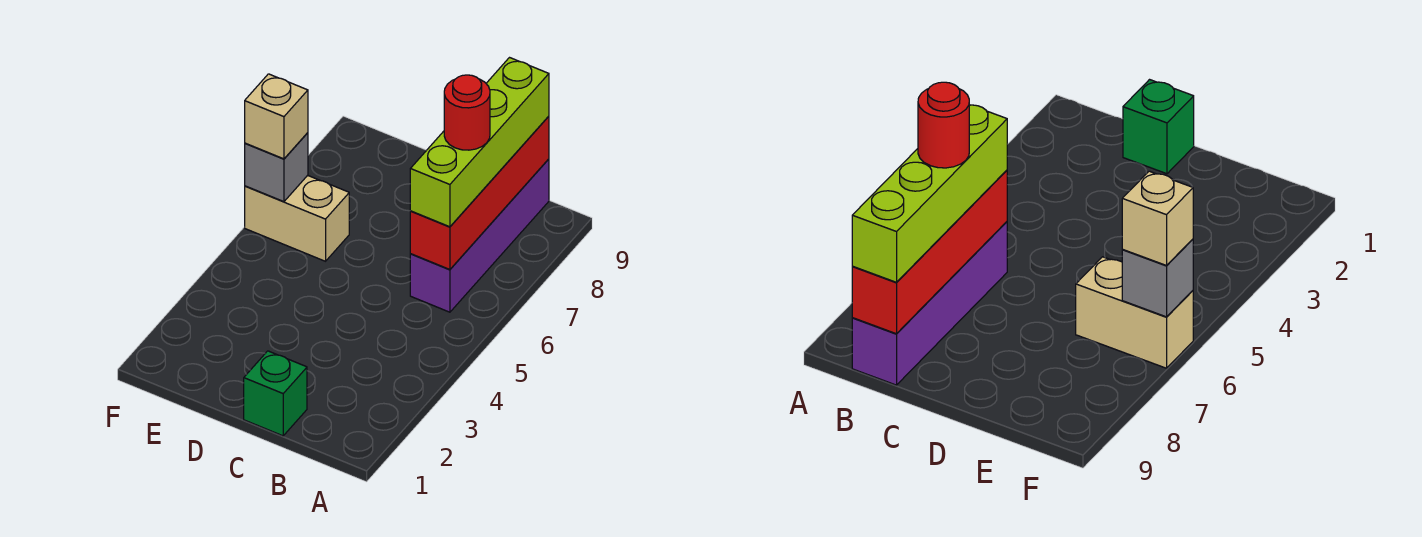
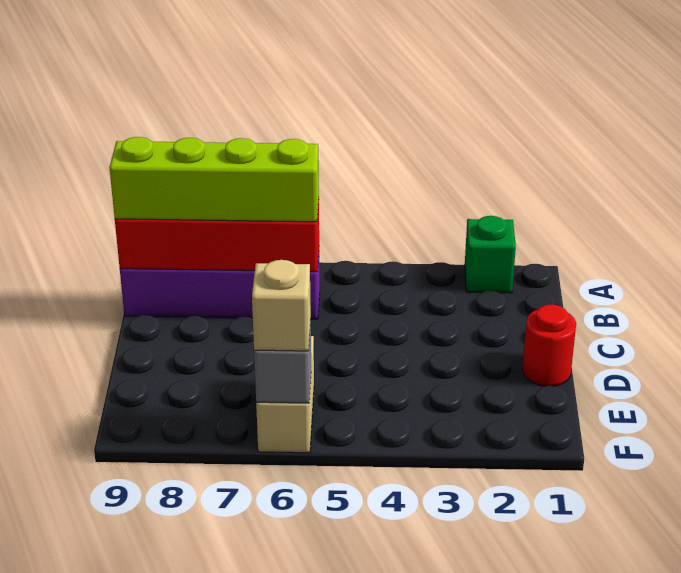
red 1x1 round brick [444,75,490,150] -> red 1x1 round brick moved to [522,304,576,386]
green 1x1 brick [244,351,307,436] -> green 1x1 brick moved to [465,216,516,293]

